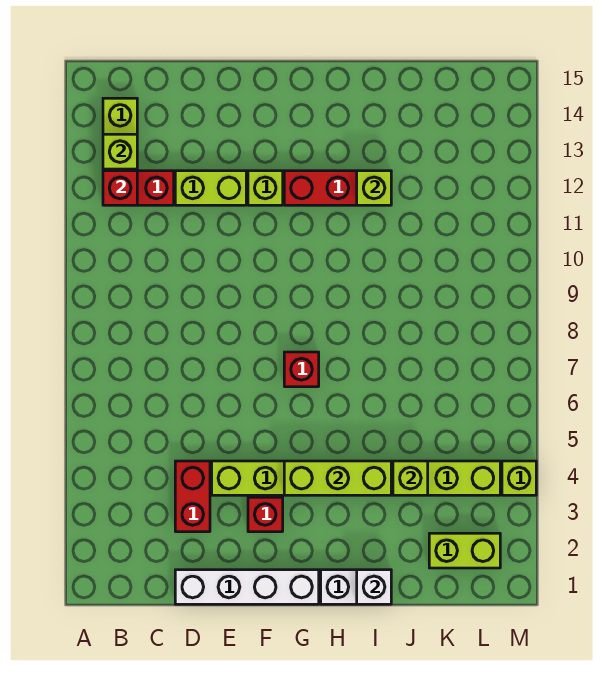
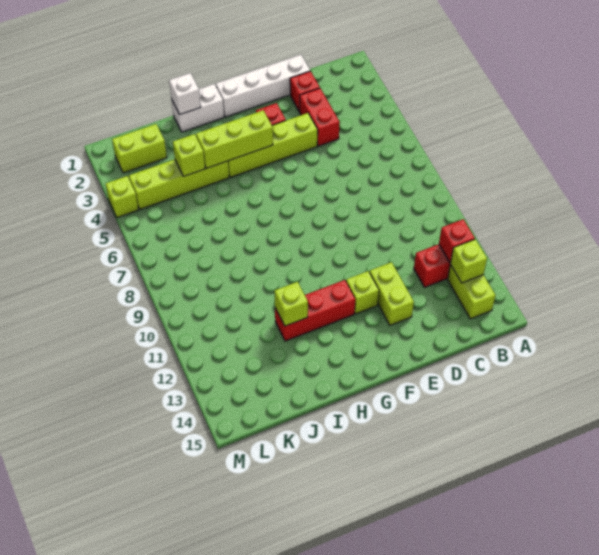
lime 1x2 brick [175,171,246,205] -> lime 1x2 brick turned to [369,262,414,325]
red 1x1 brick [284,352,319,387] -> red 1x1 brick moved to [290,71,320,112]

